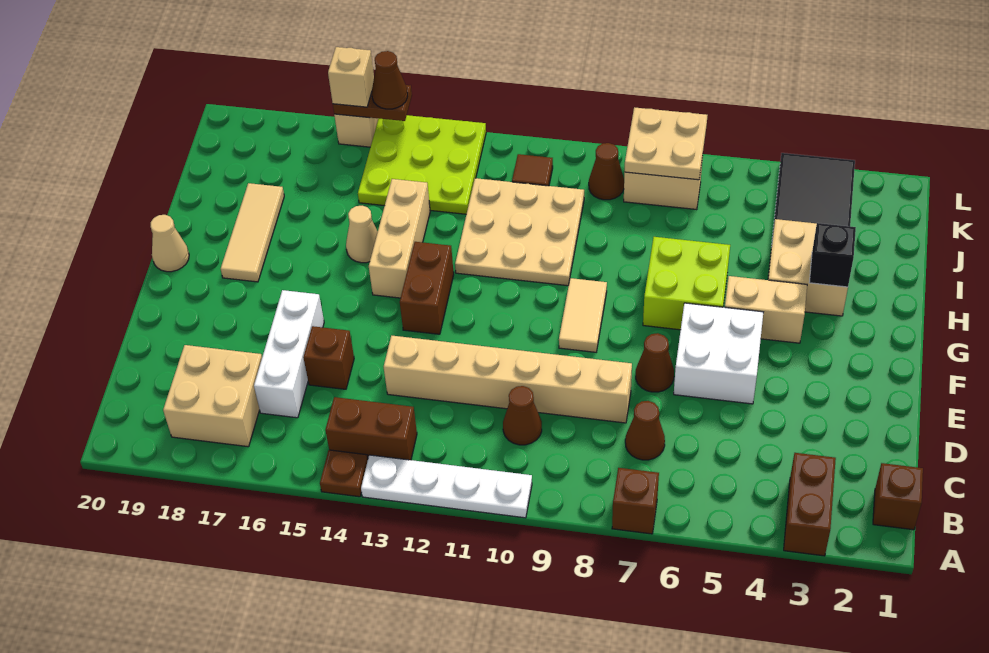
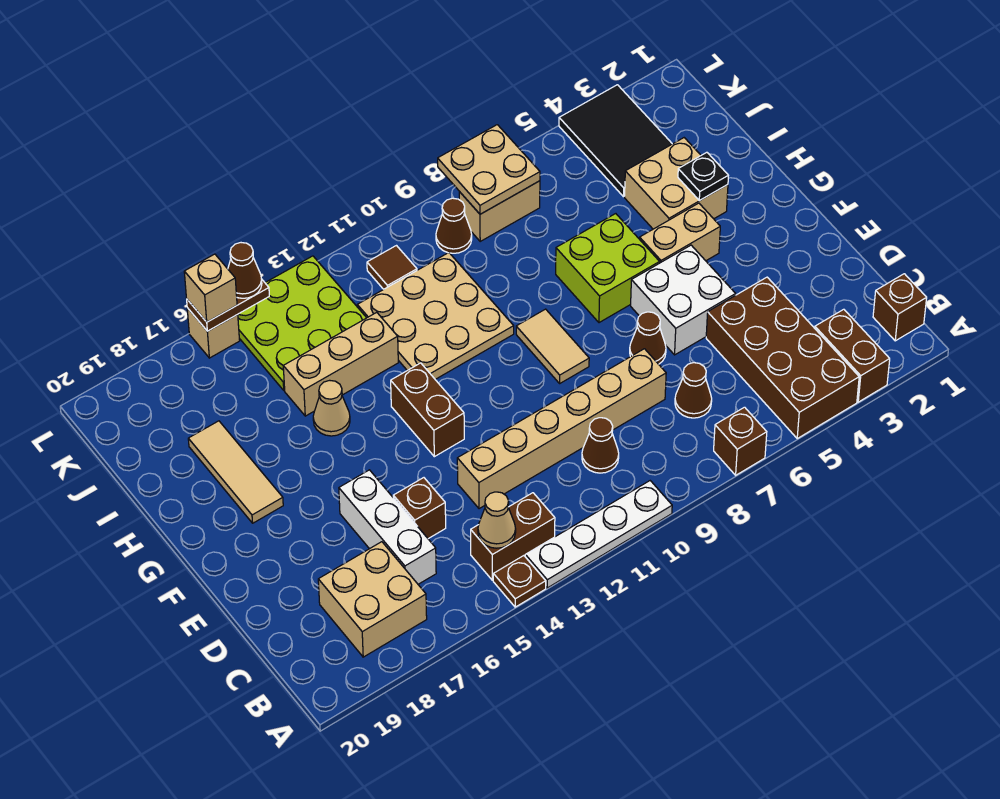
none -> brown 2x4 brick [706,277,859,438]
tan 1x3 brick [369,179,430,298] -> tan 1x3 brick turned to [283,312,398,416]
tan 1x1 cone [151,215,189,272] -> tan 1x1 cone moved to [478,492,516,548]
black 1x1 brick [809,223,856,287] -> black 1x1 plate [678,152,729,201]

